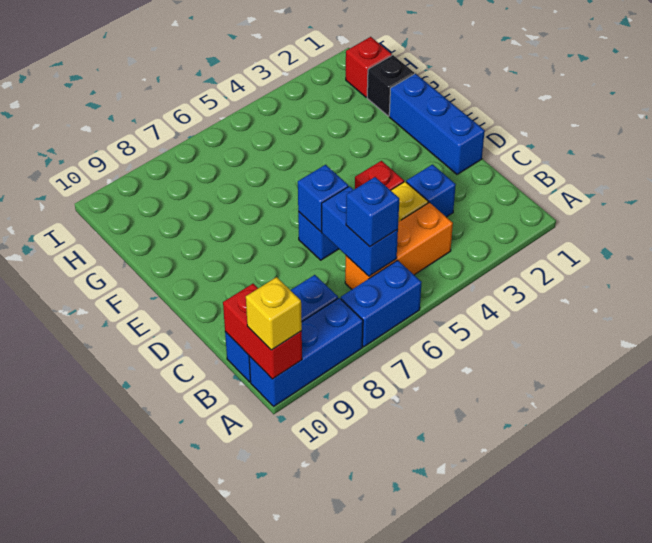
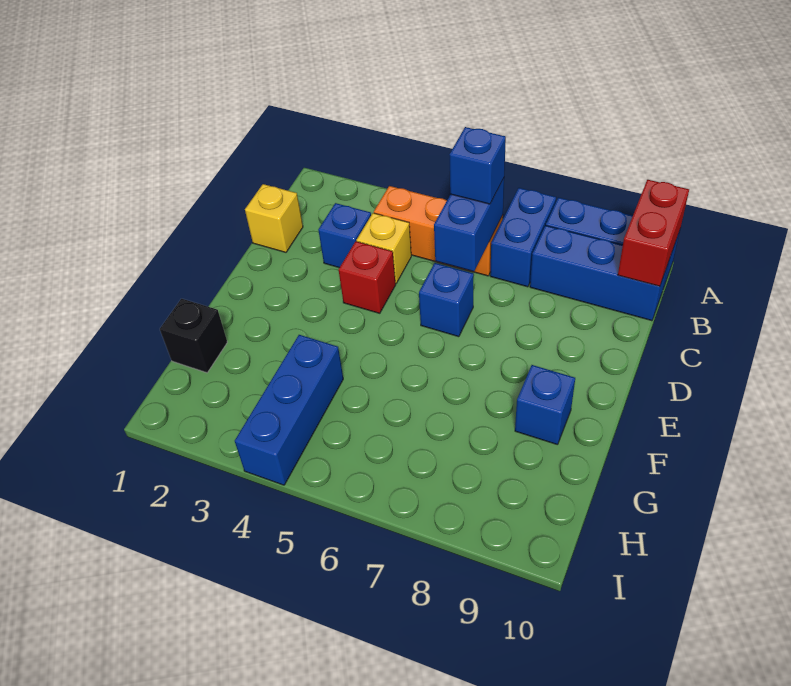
blue 1x2 brick [341,260,422,347] -> blue 1x2 brick turned to [490,188,556,287]
yellow 1x1 brick [246,277,302,350] -> yellow 1x1 brick moved to [245,184,303,252]
blue 1x3 brick [389,74,485,174] -> blue 1x3 brick moved to [235,335,343,485]
blue 1x1 brick [298,165,348,232] -> blue 1x1 brick moved to [515,365,575,445]
red 1x1 brick [346,37,392,97] -> none

